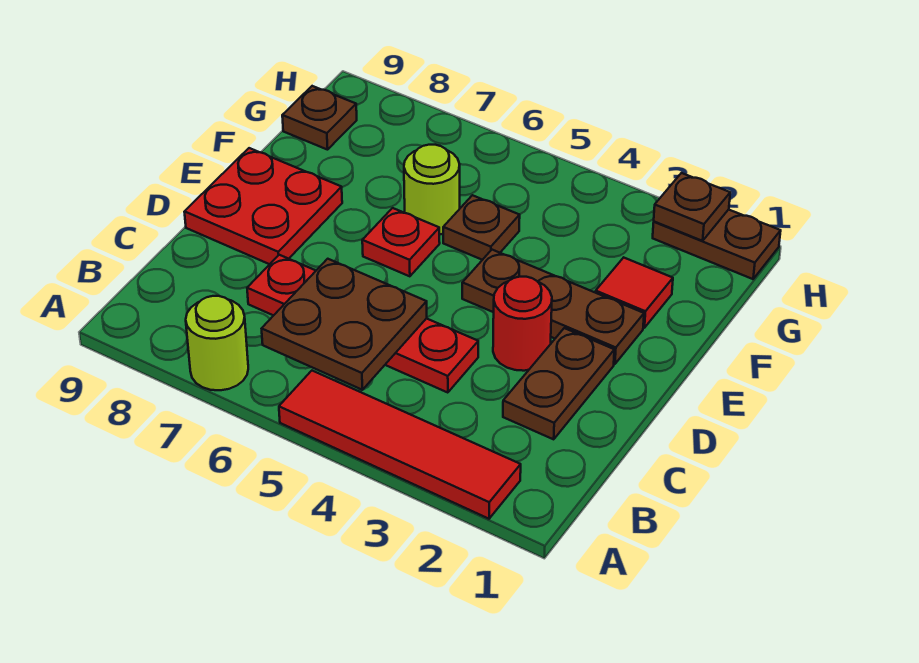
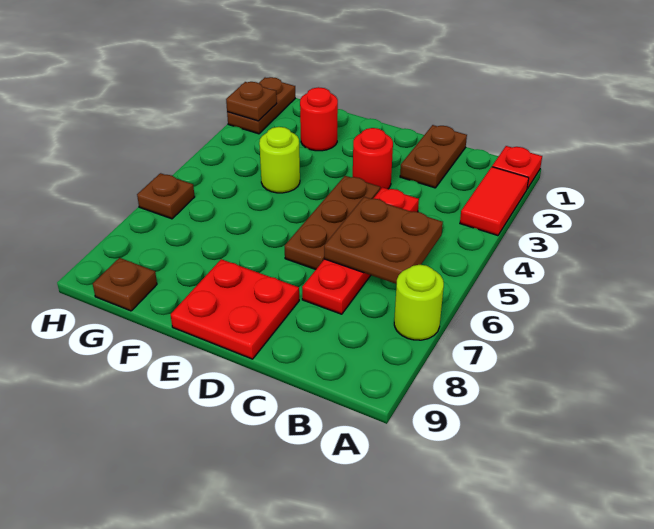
red 1x4 tile [279,371,521,519] -> red 1x2 tile [460,167,529,236]
brown 1x2 plate [503,328,614,439] -> brown 1x2 plate turned to [400,125,467,188]
brown 1x3 plate [462,250,644,364] -> brown 1x3 plate moved to [285,176,380,269]
red 1x1 plate [362,208,440,276] -> red 1x1 plate moved to [492,146,542,189]
red 1x1 tile [596,258,673,328] -> red 1x1 round brick [300,87,338,151]
brown 1x1 plate [443,195,520,260] -> brown 1x1 plate moved to [137,173,195,219]
lime 1x1 round brick [404,145,460,235] -> lime 1x1 round brick moved to [259,127,300,193]

